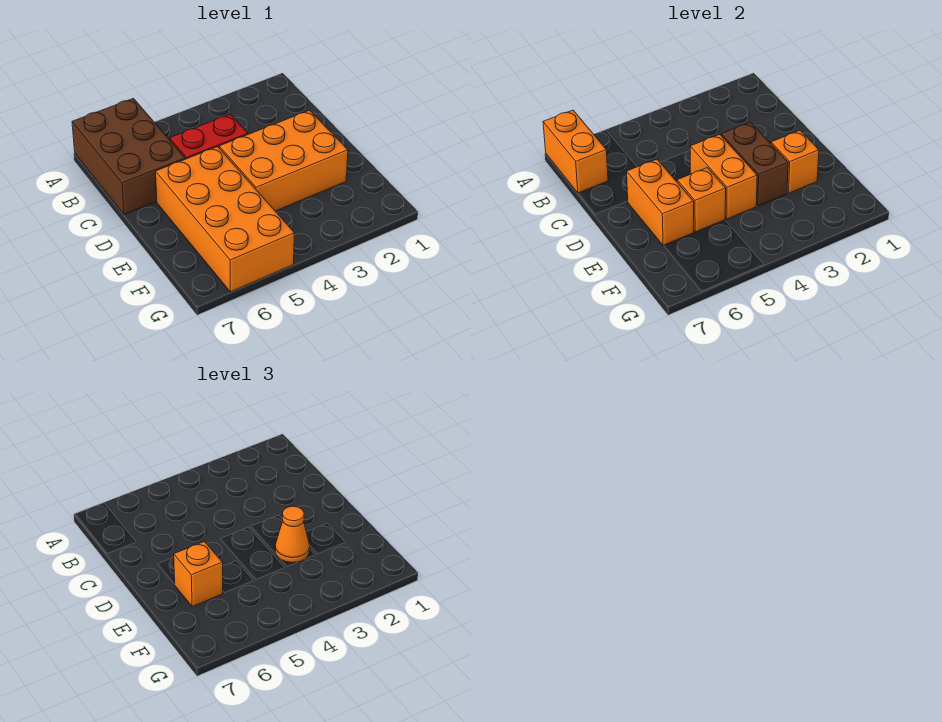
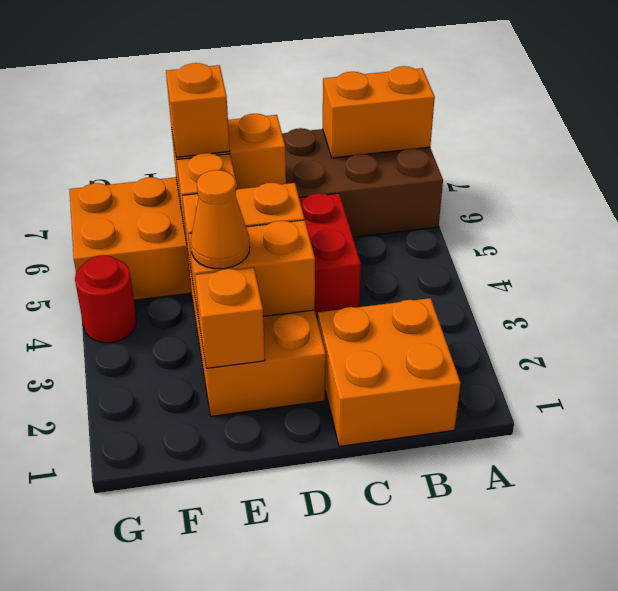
none -> orange 2x2 brick [318,298,461,446]
brown 1x2 brick [721,122,788,206] -> orange 1x2 brick [189,220,315,319]
none -> red 1x1 round brick [75,255,137,343]

